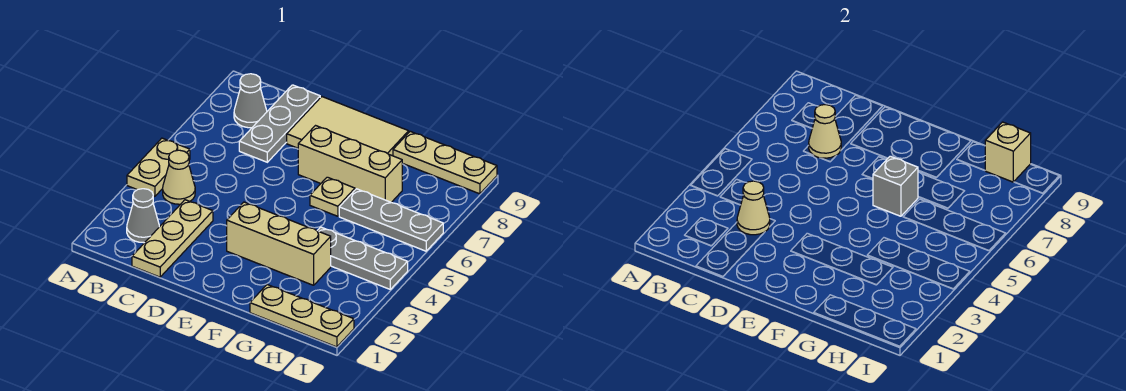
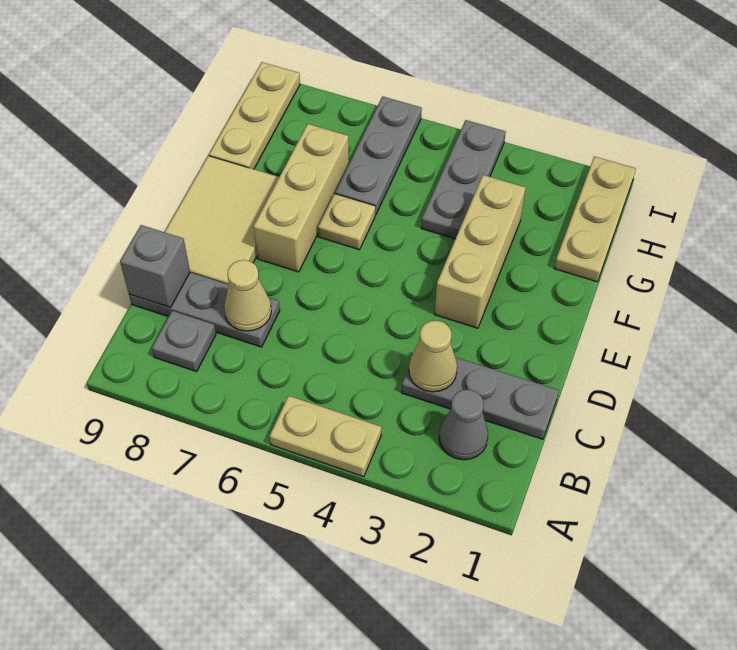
tan 1x1 cone [163,150,195,204] -> none
grey 1x1 cone [234,74,267,128] -> grey 1x1 plate [152,311,216,372]
tan 1x3 plate [132,200,213,277] -> grey 1x3 plate [402,357,559,439]
grey 1x1 brick [873,156,918,216] -> grey 1x1 brick moved to [120,225,190,308]
tan 1x1 brick [985,122,1031,182] -> none

